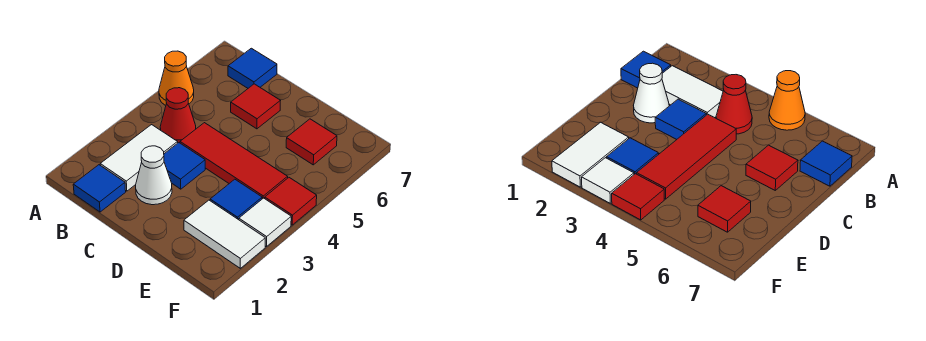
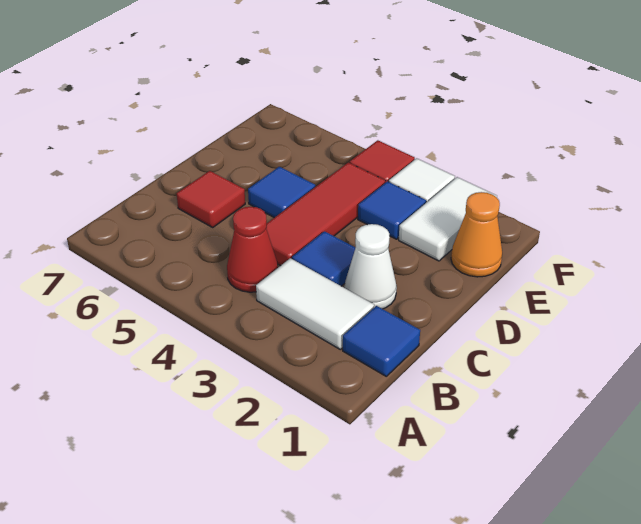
orange 1x1 cone [159,51,194,105] -> orange 1x1 cone moved to [451,192,502,277]
blue 1x1 tile [228,48,277,88] -> blue 1x1 tile moved to [248,167,315,218]
red 1x1 tile [286,119,337,165] -> none

